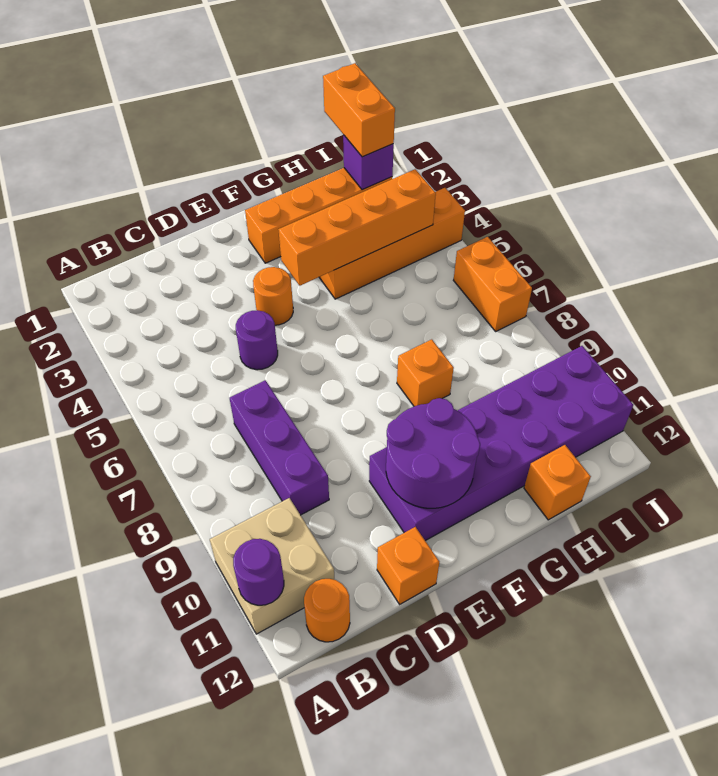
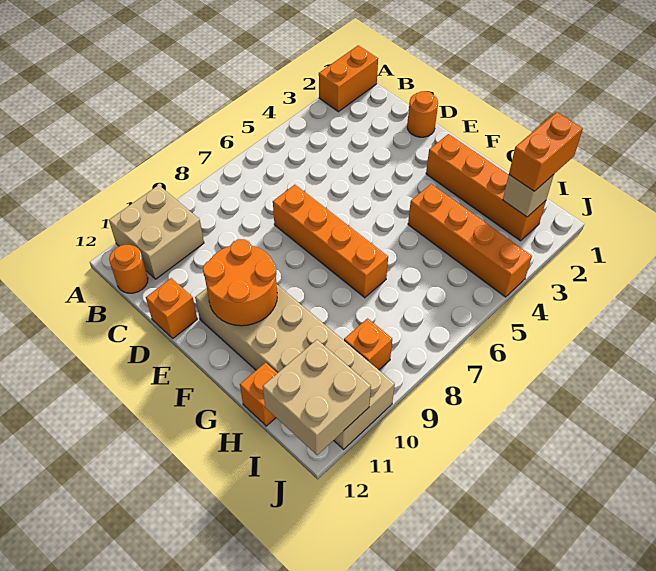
purple 1x1 round brick [233,539,284,605] -> none
purple 1x3 brick [229,380,329,515] -> none
purple 1x1 round brick [236,310,278,370] -> none
orange 1x1 round brick [253,267,293,325] -> orange 1x1 round brick moved to [407,91,438,137]
purple 2x6 brick [369,346,633,541] -> tan 2x6 brick [195,285,395,449]
purple 2x2 round brick [386,398,480,508] -> orange 2x2 round brick [203,239,277,326]
orange 1x4 brick [278,169,436,286] -> orange 1x4 brick moved to [273,185,388,298]
orange 1x1 brick [397,339,454,406] -> orange 1x1 brick moved to [344,318,392,370]
purple 1x1 brick [343,135,394,190] -> tan 1x1 brick [503,175,554,217]
none -> tan 2x2 brick [263,340,371,455]
orange 1x2 brick [453,237,532,331] -> orange 1x2 brick moved to [319,45,378,112]

